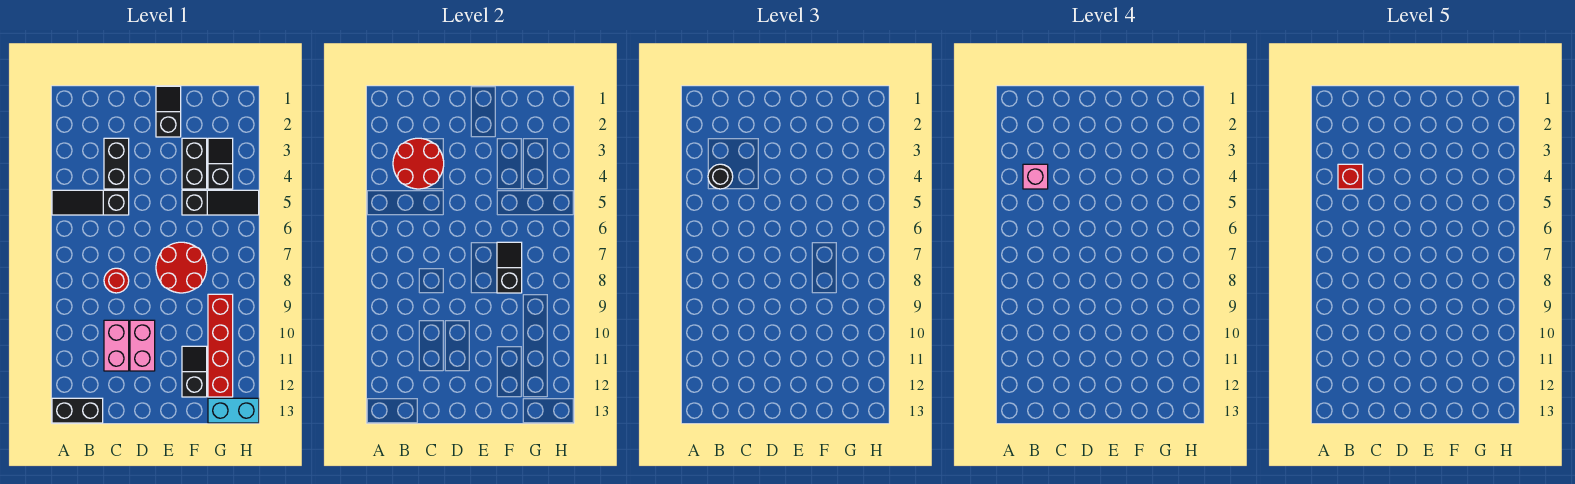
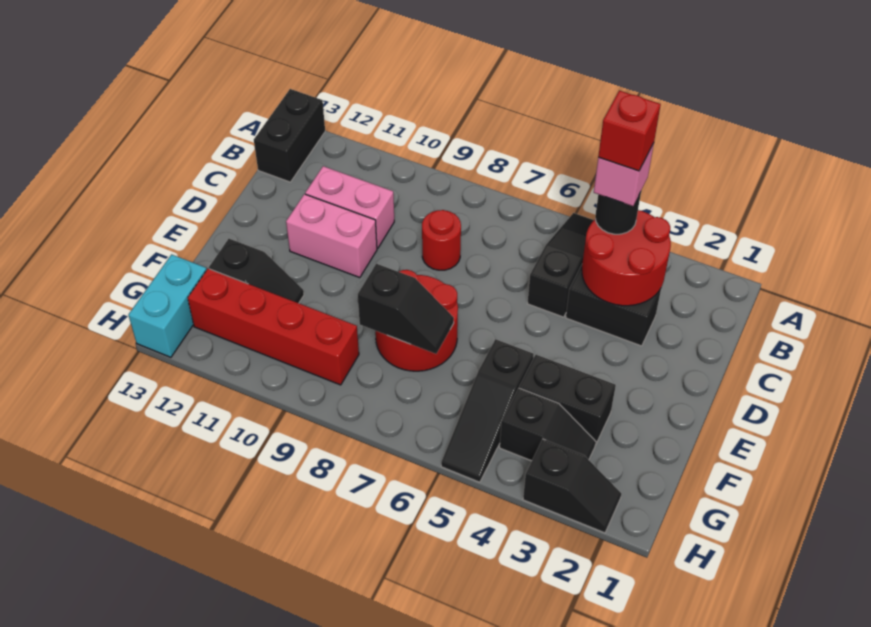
black 1x2 slope [156,86,181,137] -> black 1x2 slope moved to [523,439,622,533]

